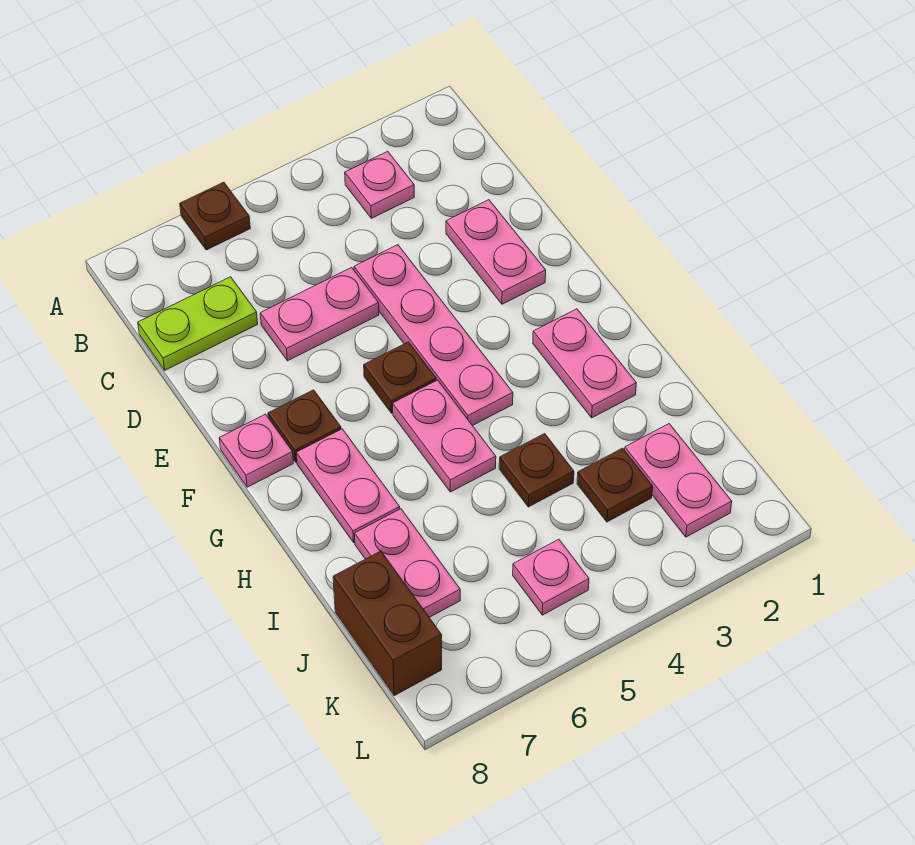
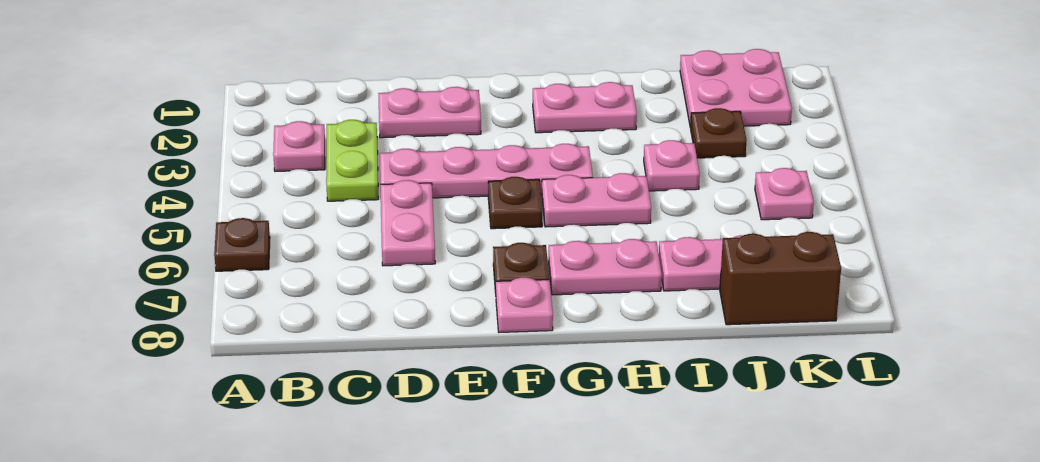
lime 1x2 plate [138,277,258,370] -> lime 1x2 plate moved to [326,120,378,201]
brown 1x1 plate [499,434,574,507] -> pink 1x1 plate [644,140,700,191]
pink 1x2 plate [625,424,732,537] -> pink 2x2 plate [680,49,792,128]

